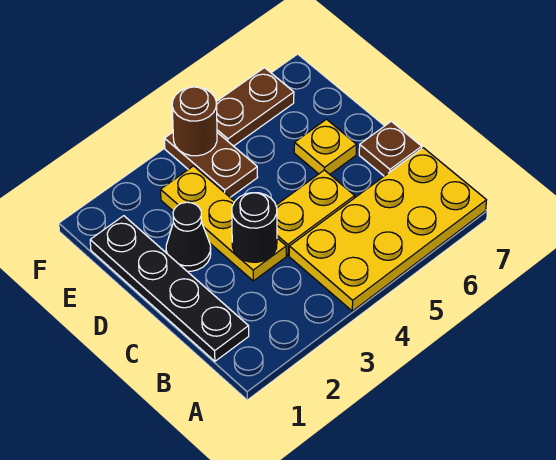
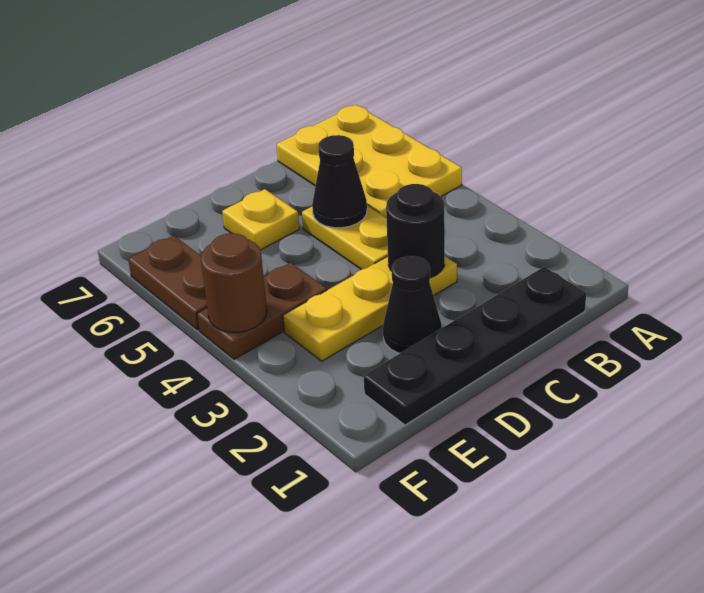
yellow 2x4 plate [289,148,486,311] -> yellow 2x3 plate [276,105,462,217]
none -> black 1x1 cone [312,135,367,228]
brown 1x1 plate [359,121,422,176] -> none

